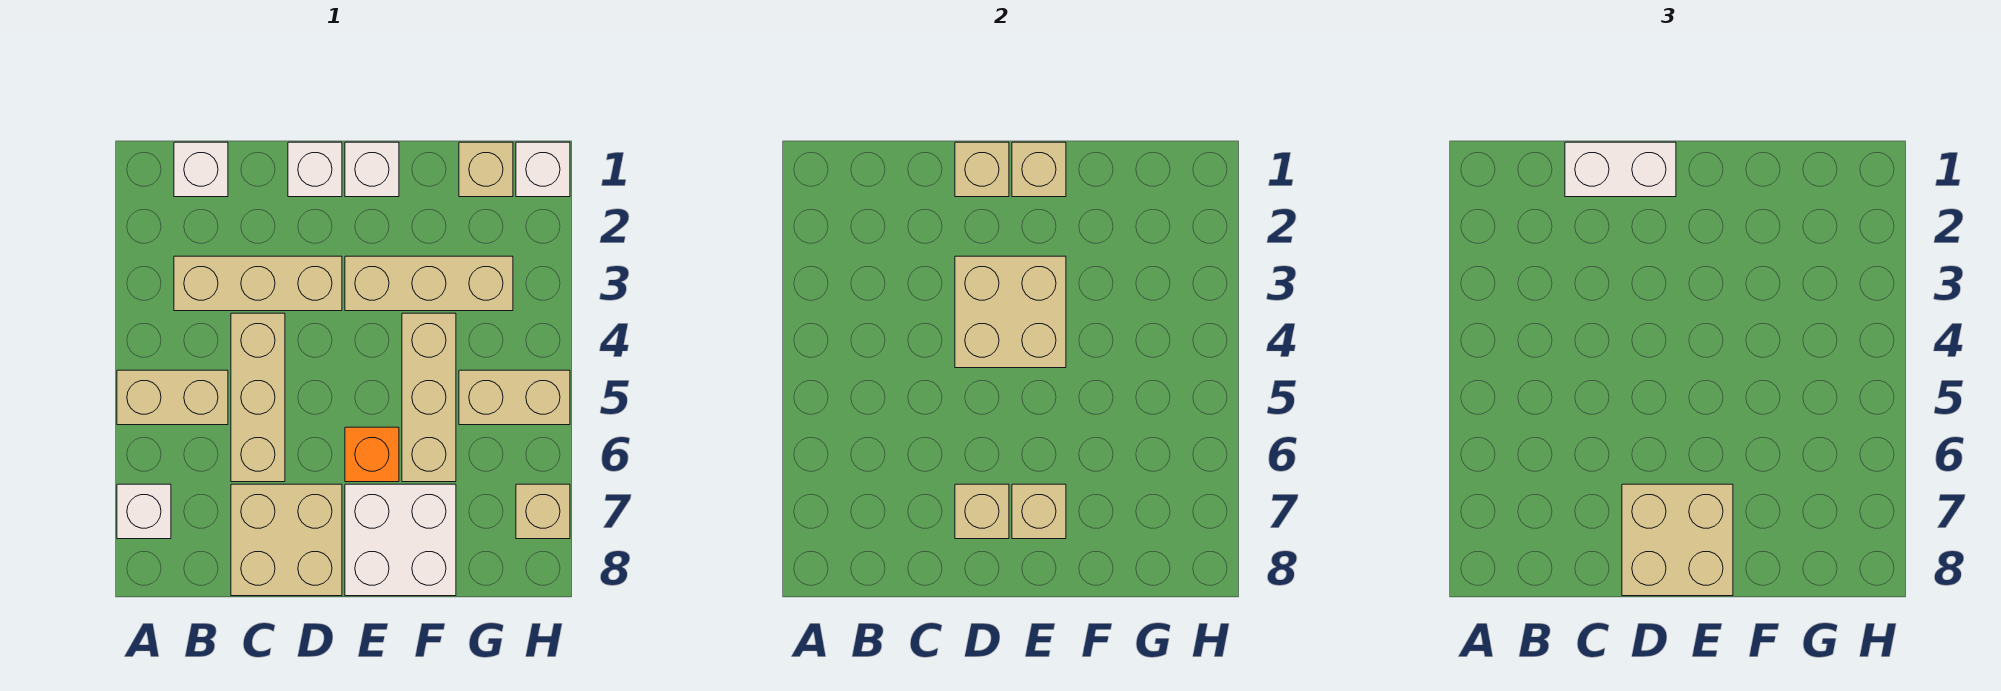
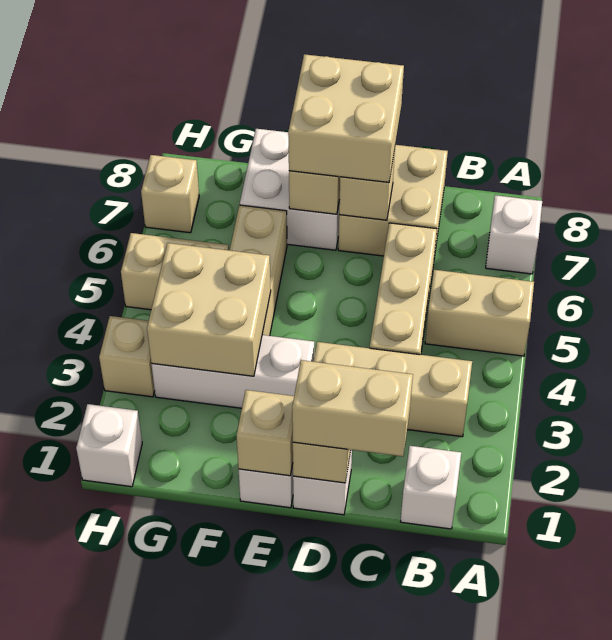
white 1x2 brick [1565,142,1676,197] -> tan 1x2 brick [292,360,413,456]
tan 2x2 brick [955,256,1066,368] -> tan 2x2 brick moved to [147,243,271,376]
tan 1x3 brick [345,256,513,311] -> white 1x3 brick [151,335,314,408]
orange 1x1 brick [345,427,399,482] -> none
tan 1x1 brick [459,142,513,197] -> tan 1x1 brick moved to [99,316,155,397]

